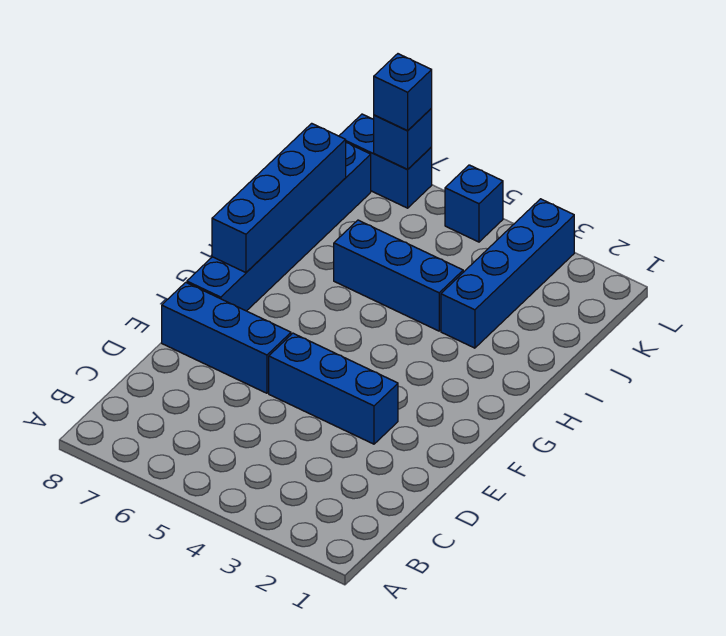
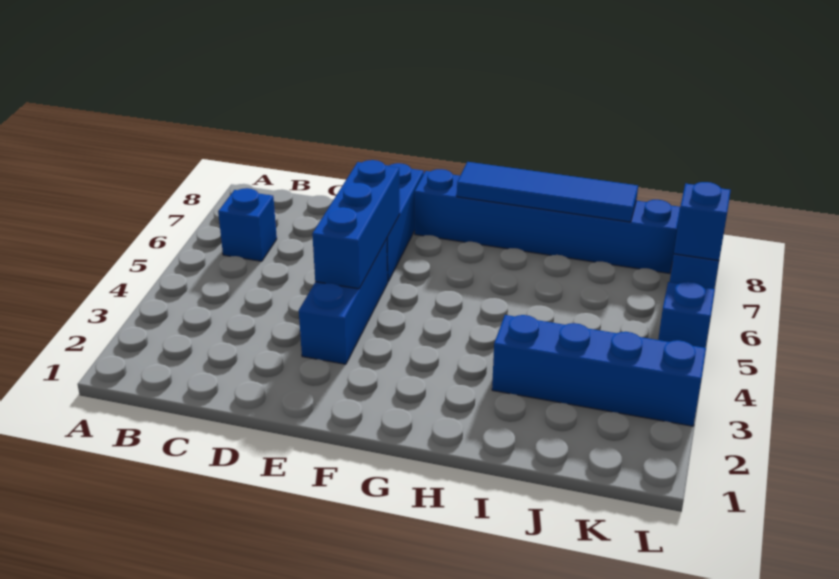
blue 1x4 brick [212,123,346,273] -> blue 1x4 tile [457,162,638,222]
blue 1x3 brick [334,220,463,331] -> blue 1x3 brick moved to [312,160,400,289]
blue 1x1 brick [374,54,432,131] -> blue 1x1 brick moved to [218,188,277,261]

